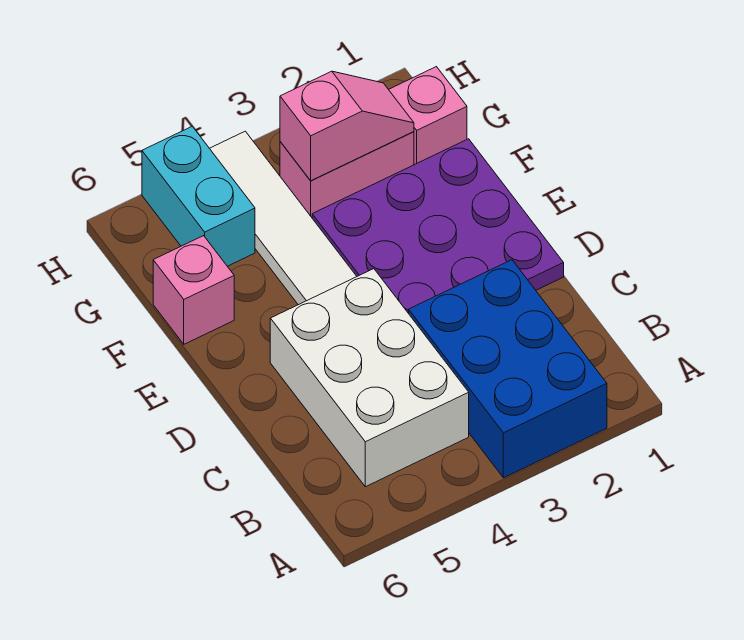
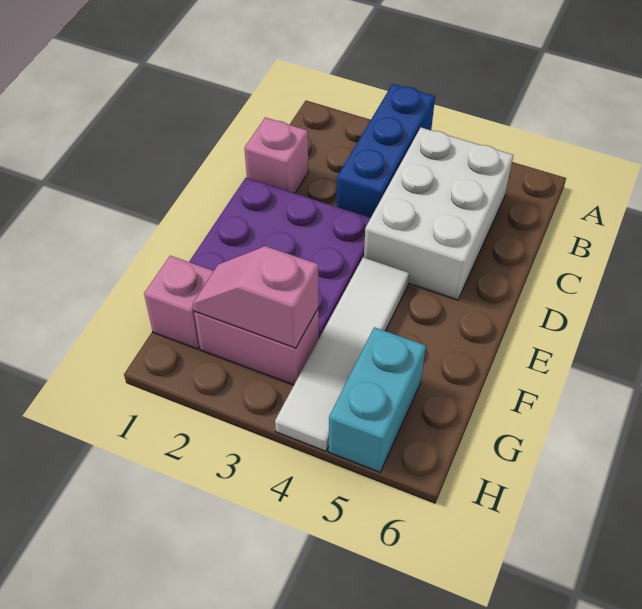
blue 2x3 brick [409,260,607,478] -> blue 1x3 brick [337,84,435,218]
pink 1x1 brick [153,236,234,344] -> pink 1x1 brick moved to [244,117,308,193]

